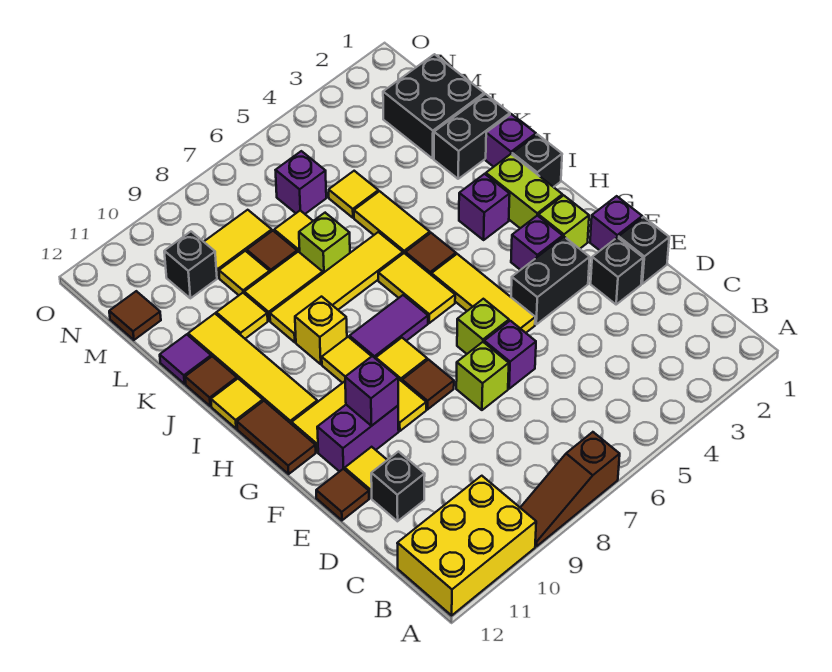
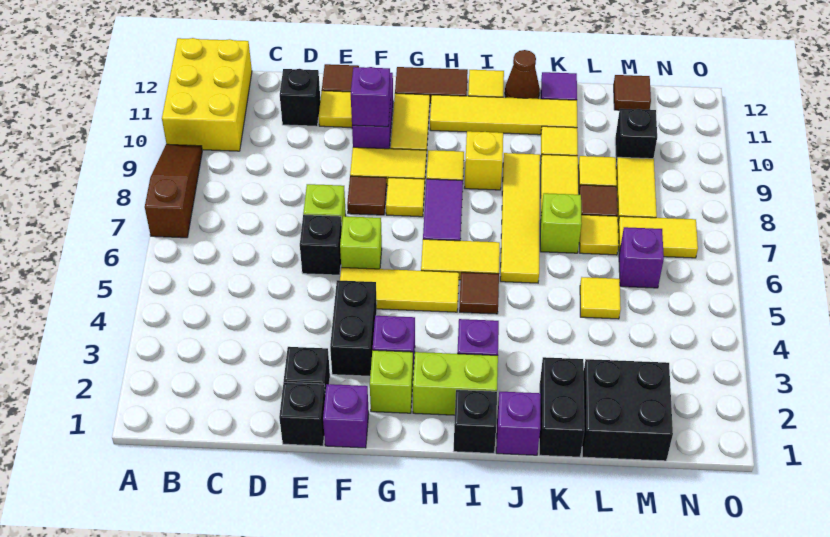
purple 1x1 brick [484,321,536,389] -> black 1x1 brick [300,215,342,275]
yellow 1x2 tile [354,191,430,253] -> yellow 1x2 tile moved to [618,216,698,258]
brown 1x1 tile [185,356,237,406] -> brown 1x1 cone [505,50,540,99]

